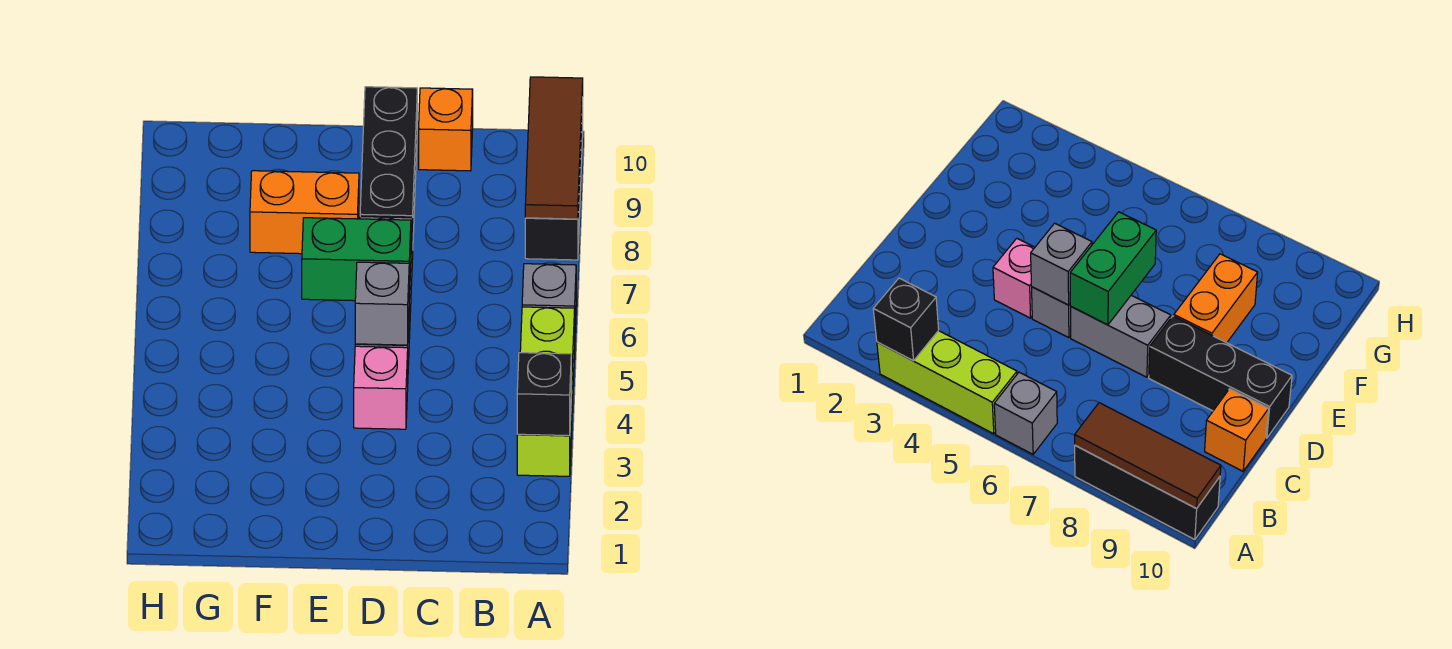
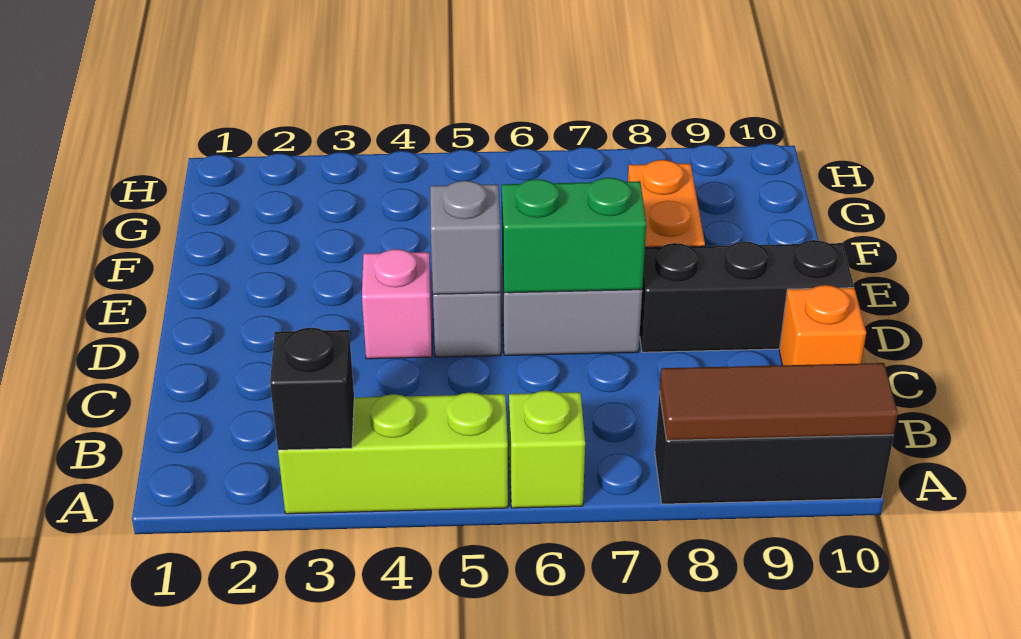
grey 1x1 brick [522,264,576,324] -> lime 1x1 brick [509,391,585,508]
green 1x2 brick [302,218,411,301] -> green 1x2 brick turned to [502,178,646,293]

